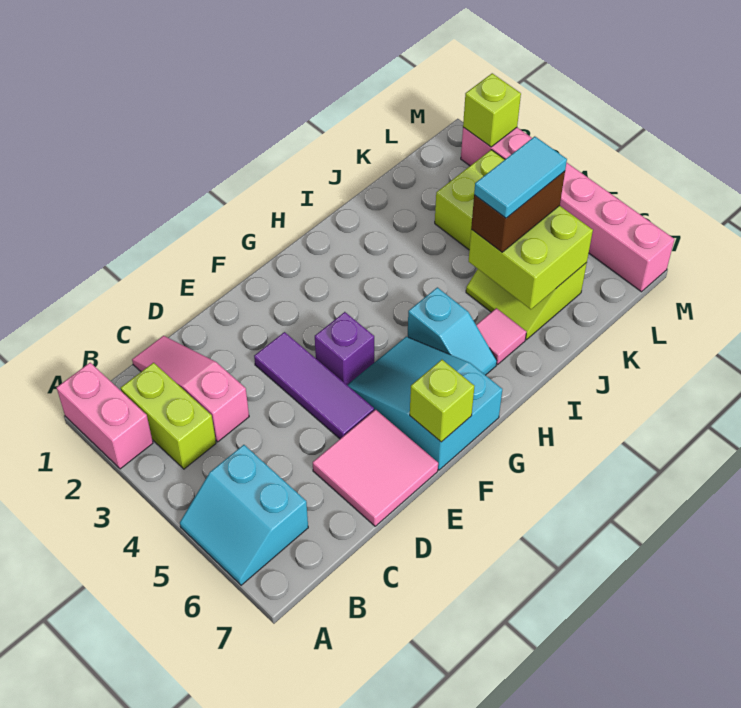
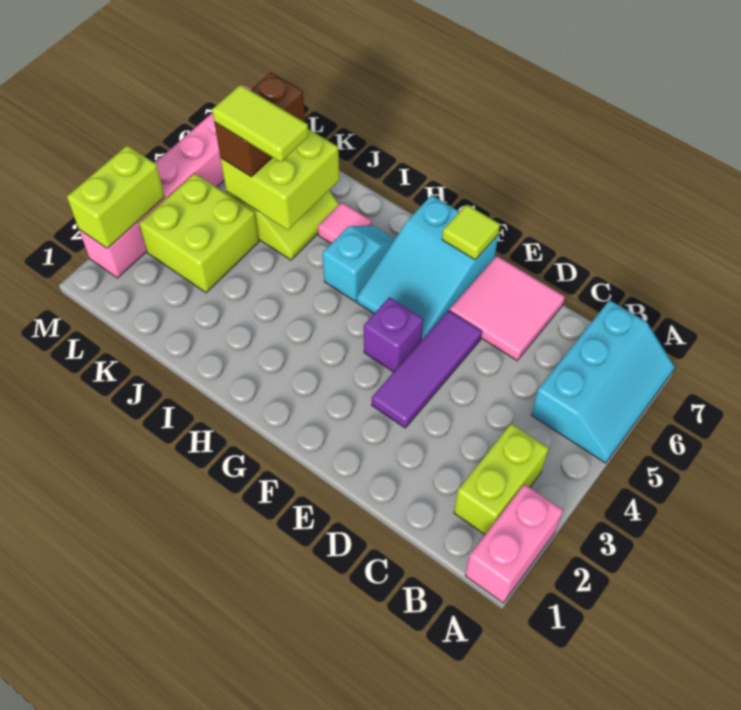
cyan 2x2 slope [180,445,308,585] -> cyan 2x3 slope [531,300,675,463]
pink 1x3 slope [132,336,249,442] -> none
lime 1x1 brick [410,360,474,442] -> lime 1x1 tile [442,205,500,260]
brown 1x2 brick [471,171,565,252] -> brown 1x2 brick turned to [214,73,305,177]
cyan 1x2 tile [474,136,567,218] -> lime 1x2 tile [212,85,309,162]
lime 1x1 brick [463,73,521,147] -> lime 1x2 brick [67,146,165,248]

